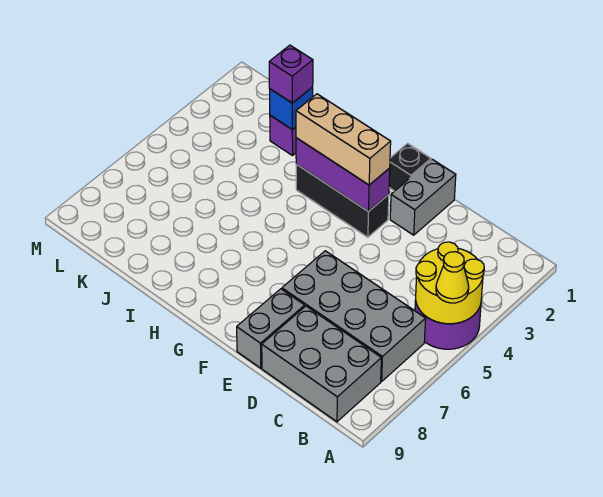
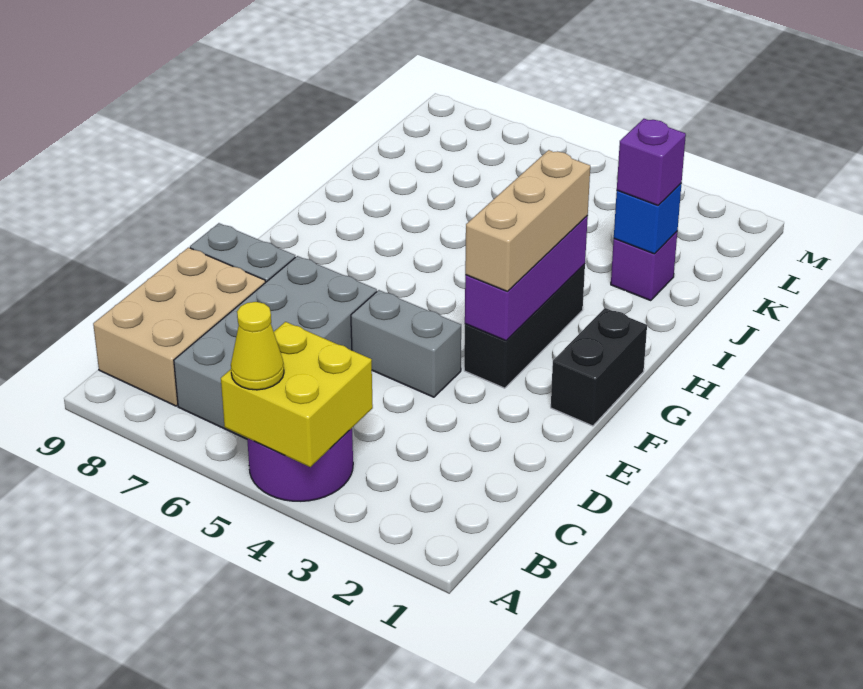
yellow 2x2 round brick [416,242,484,324] -> yellow 2x2 brick [221,322,373,467]
grey 2x3 brick [262,306,381,422] -> tan 2x3 brick [93,248,266,406]
grey 1x2 brick [390,159,456,235] -> grey 1x2 brick moved to [351,290,461,397]
black 1x1 brick [389,144,431,191] -> black 1x2 brick [551,308,647,426]

